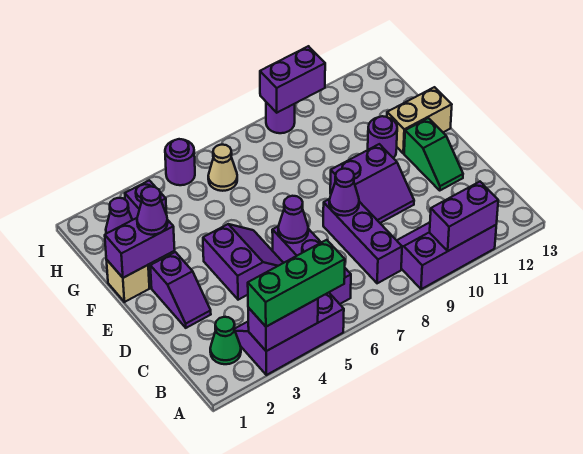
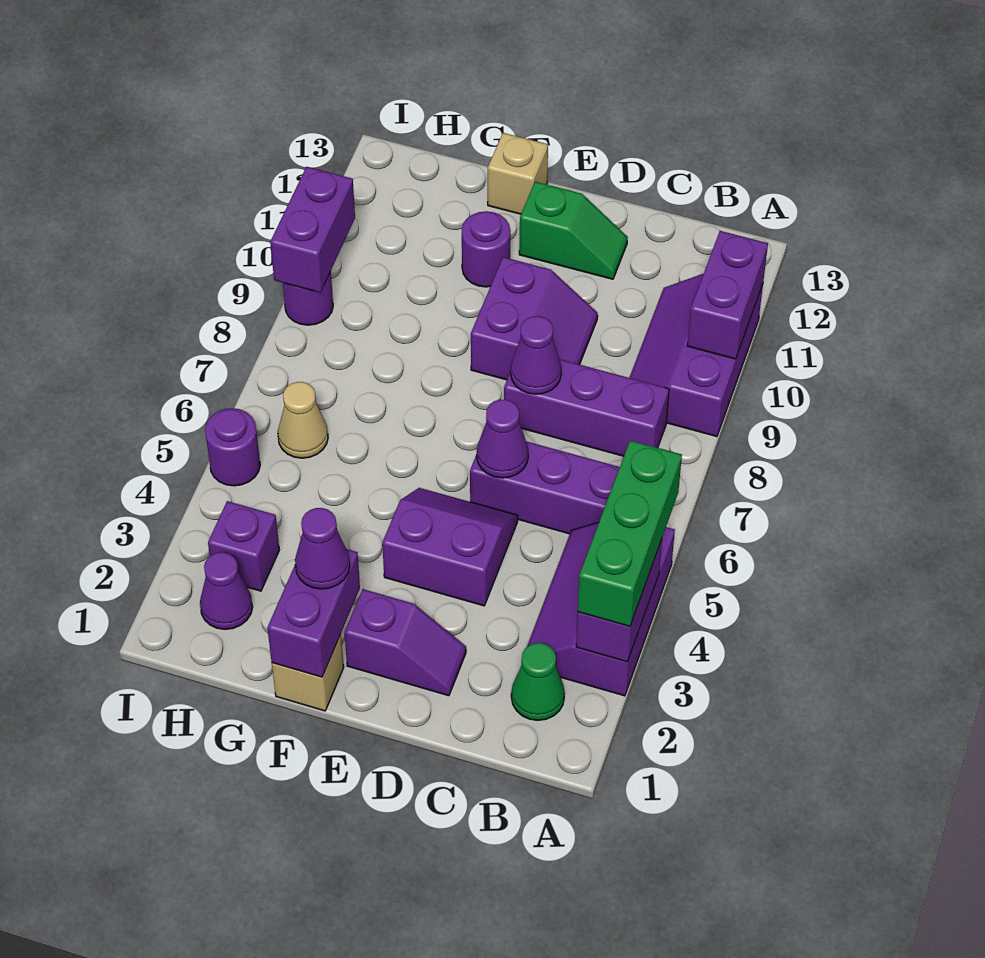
tan 1x2 brick [387,87,452,153] -> tan 1x1 brick [488,133,548,214]

